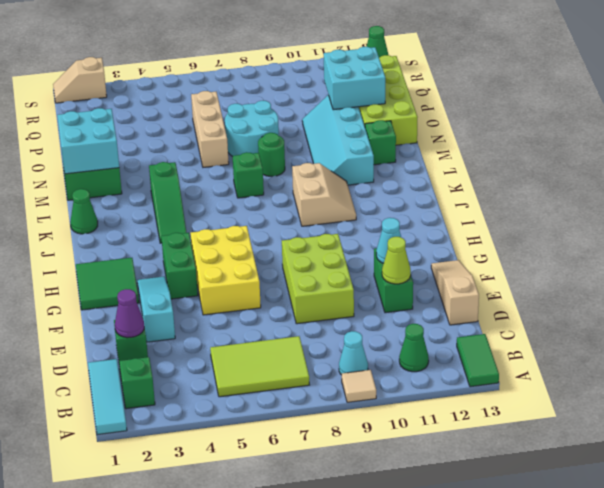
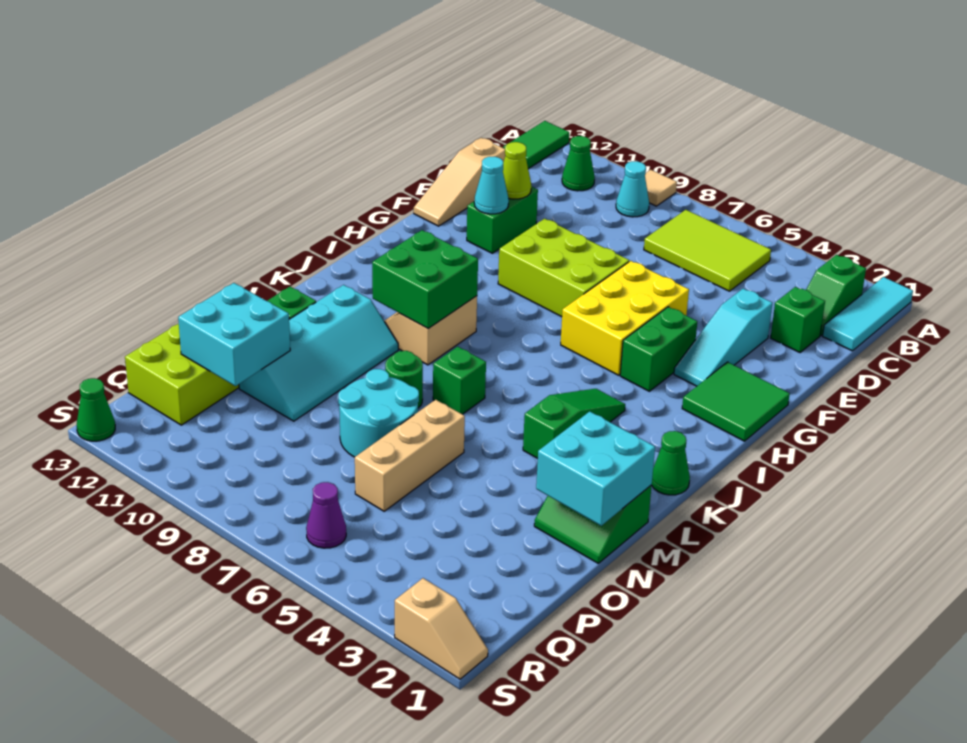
purple 1x1 cone [114,289,144,338] -> purple 1x1 cone moved to [306,482,346,548]
lime 2x3 brick [282,234,354,324] -> lime 2x3 brick turned to [498,219,629,317]
none -> green 2x2 brick [372,230,478,329]

